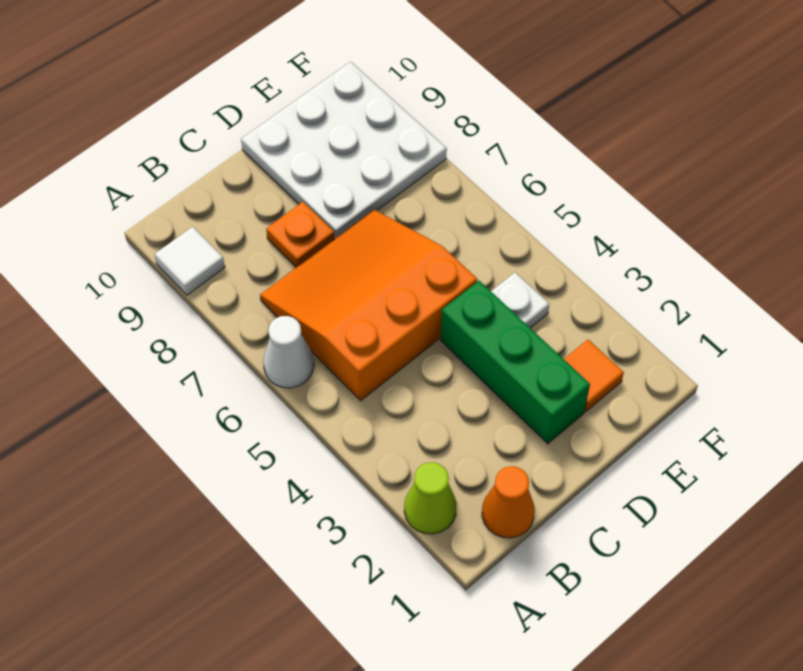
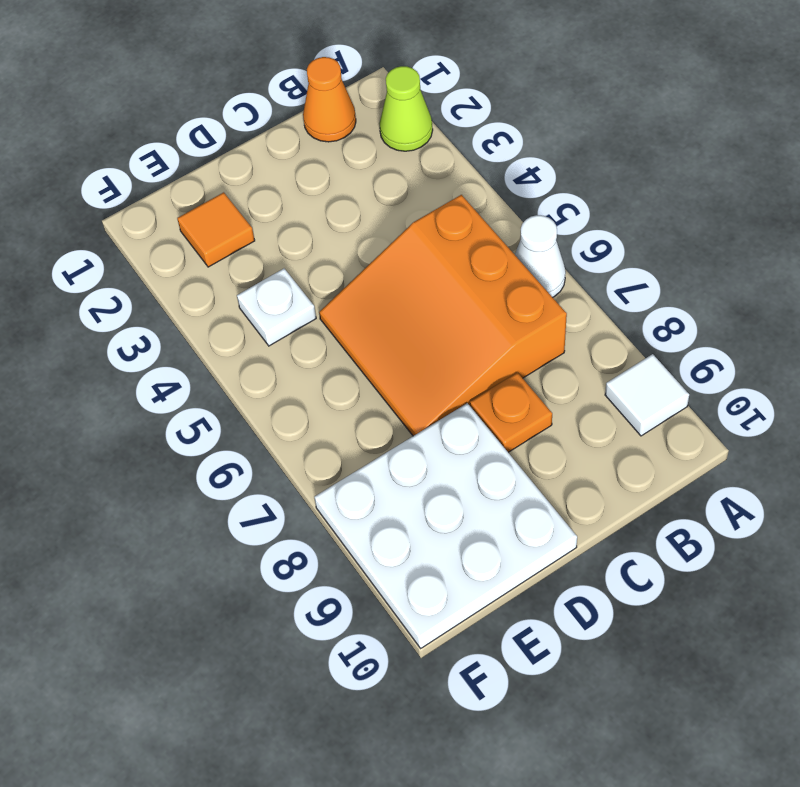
orange 3x3 slope [260,210,477,400] -> orange 3x3 slope turned to [319,195,567,436]
green 1x3 brick [441,281,590,444] -> none

